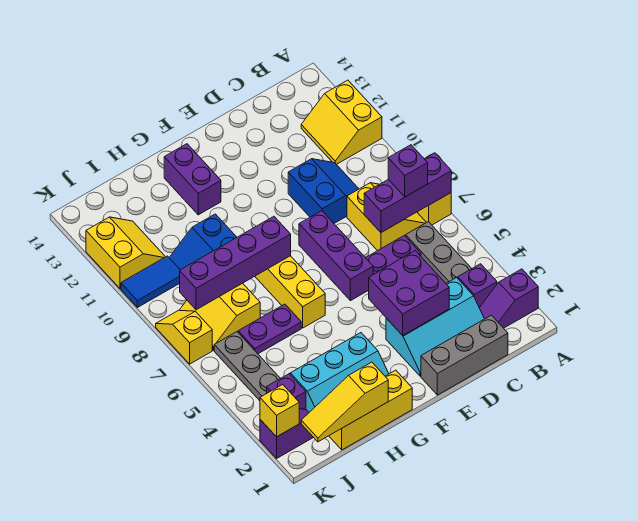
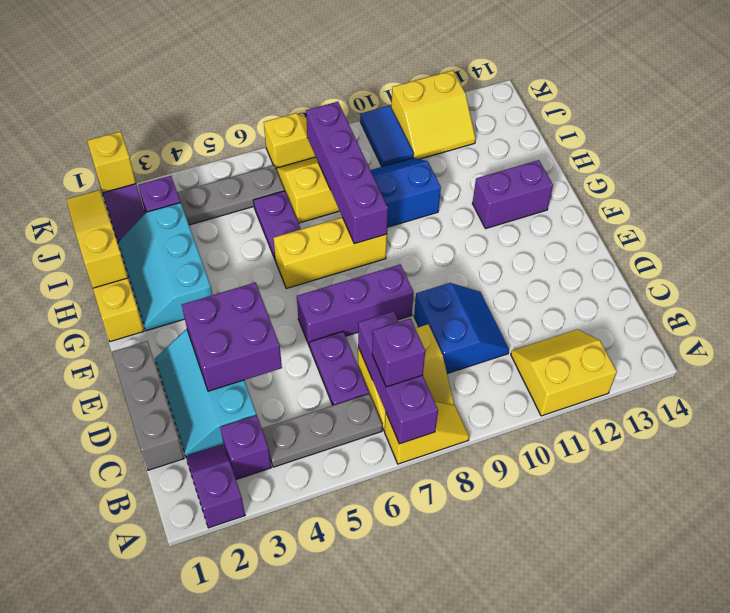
blue 2x2 slope [288,159,359,223] -> blue 2x2 slope turned to [414,283,509,374]

